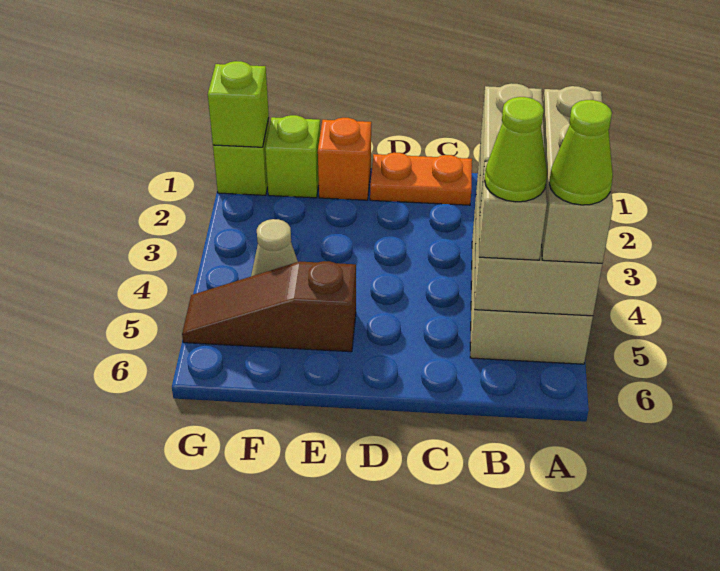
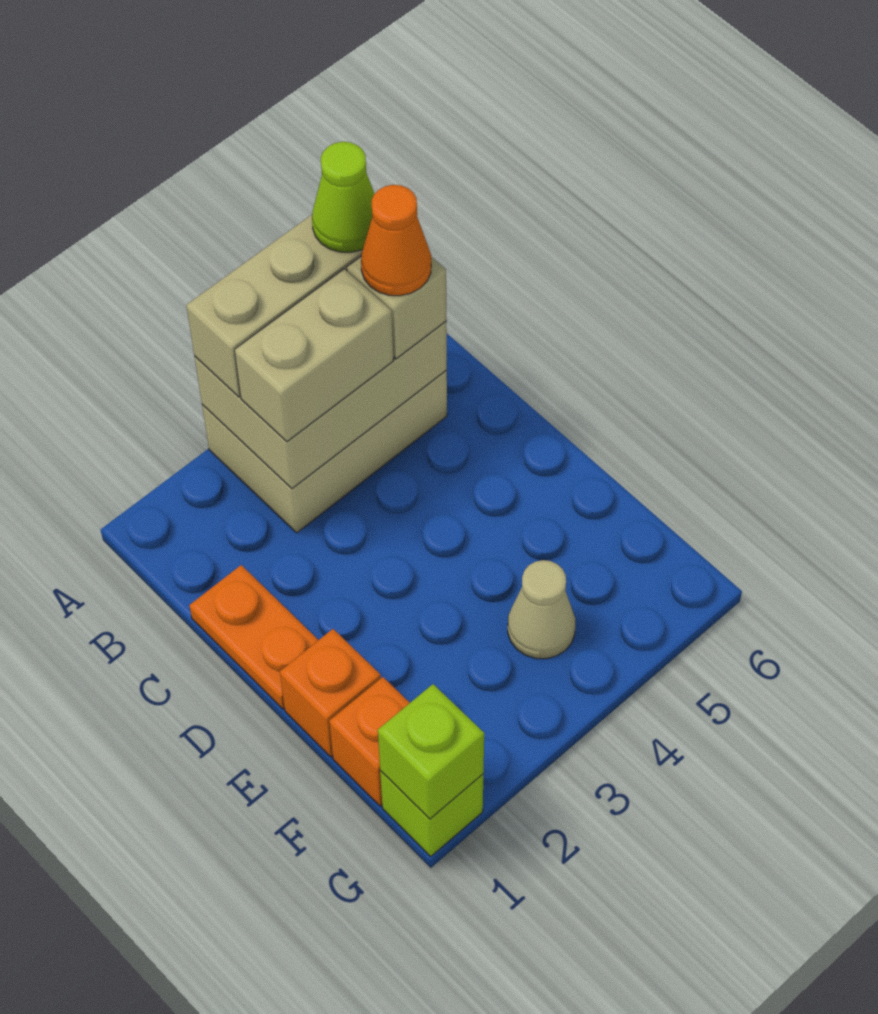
lime 1x1 cone [485,97,547,202] -> orange 1x1 cone [361,185,431,296]
brown 1x3 slope [182,261,356,352] -> none
lime 1x1 brick [265,115,320,198] -> orange 1x1 brick [330,677,410,806]

